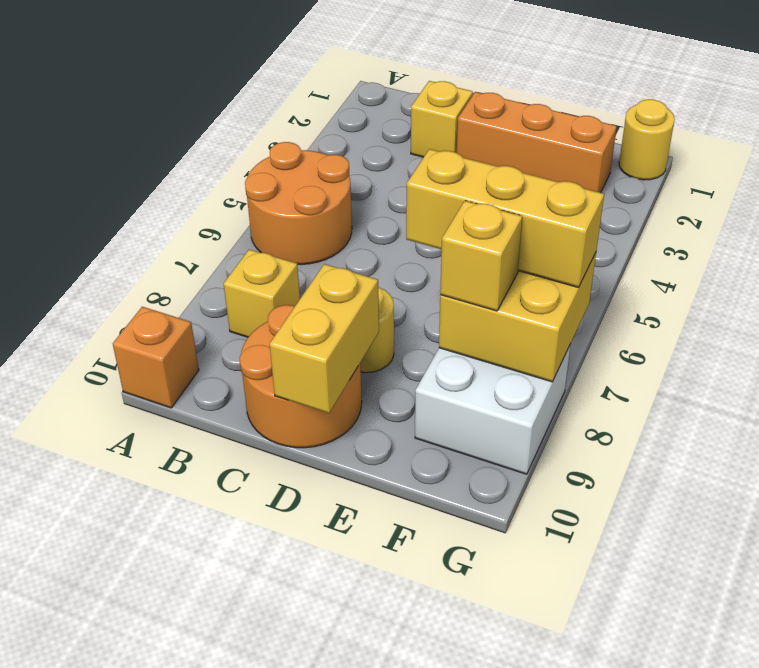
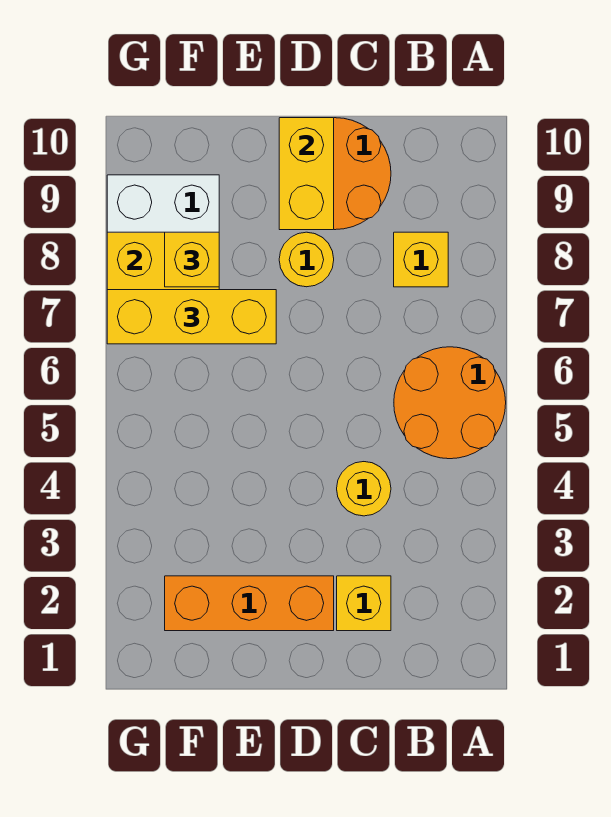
orange 1x1 brick [113,307,199,408] -> none
yellow 1x1 round brick [619,99,675,180] -> yellow 1x1 round brick moved to [337,462,391,516]

